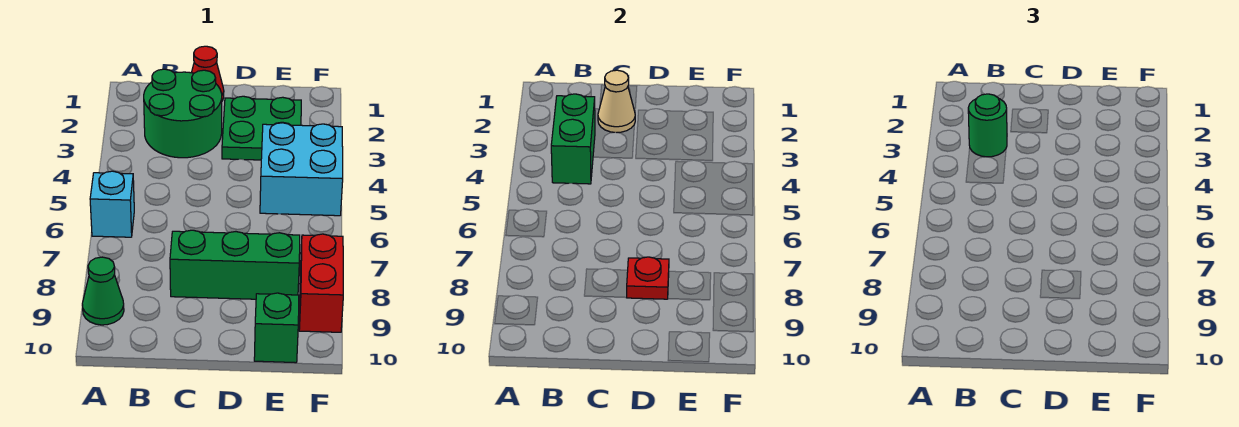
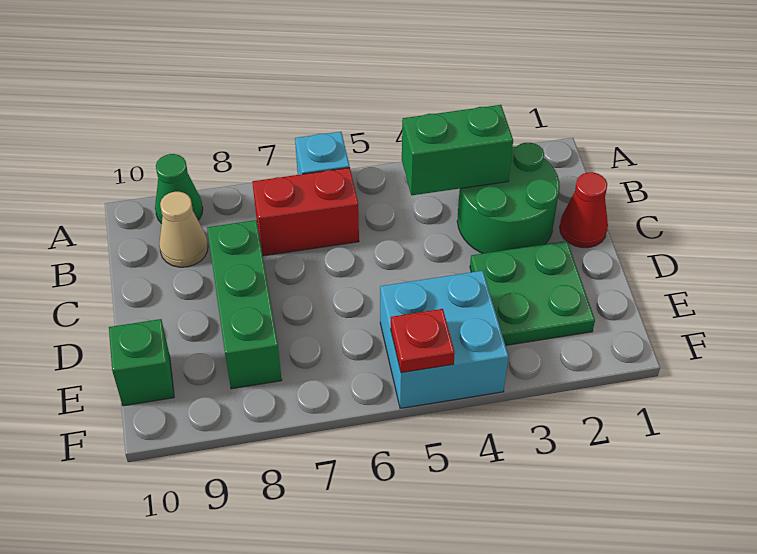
green 1x1 round brick [968,94,1007,157] -> none
tan 1x1 cone [598,70,635,133] -> tan 1x1 cone moved to [159,192,208,267]
red 1x1 plate [626,257,669,299] -> red 1x1 plate moved to [391,309,455,373]
red 1x2 brick [299,234,343,332] -> red 1x2 brick moved to [252,168,359,256]

